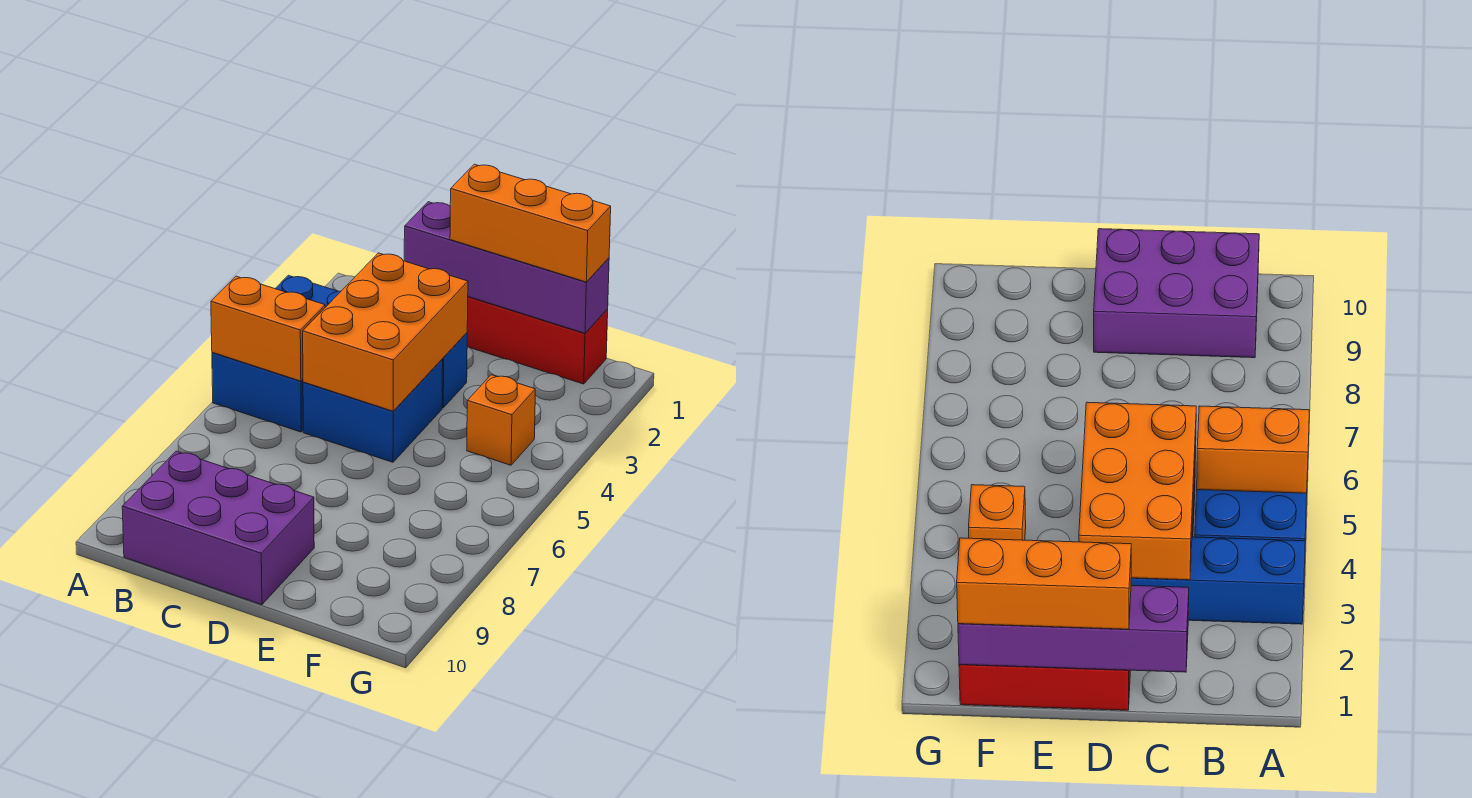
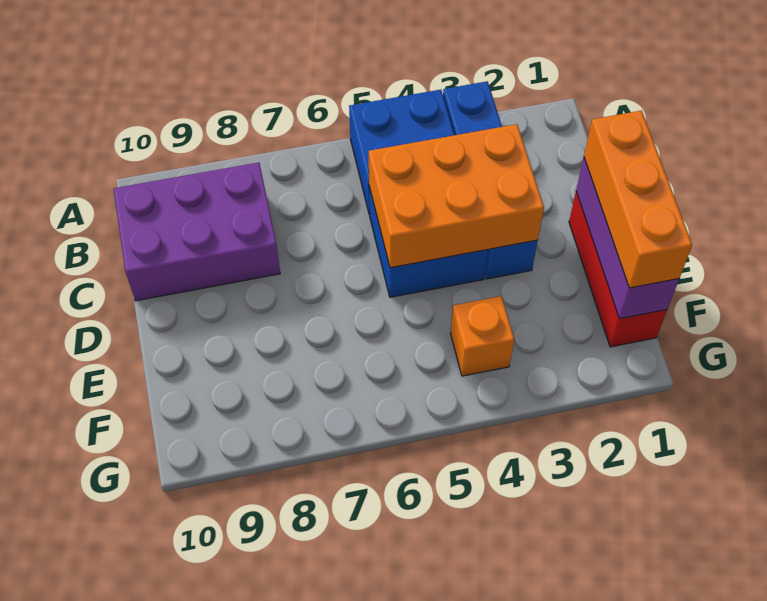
orange 1x2 brick [211,276,325,381] -> none
purple 2x3 brick [122,451,314,605] -> purple 2x3 brick turned to [113,163,280,301]
purple 1x4 brick [404,202,609,333] -> purple 1x3 brick [576,158,679,319]

